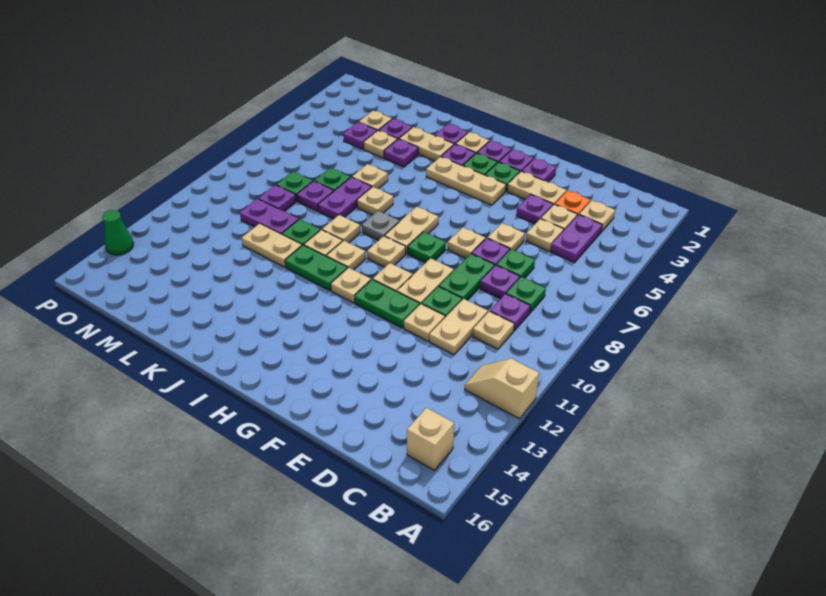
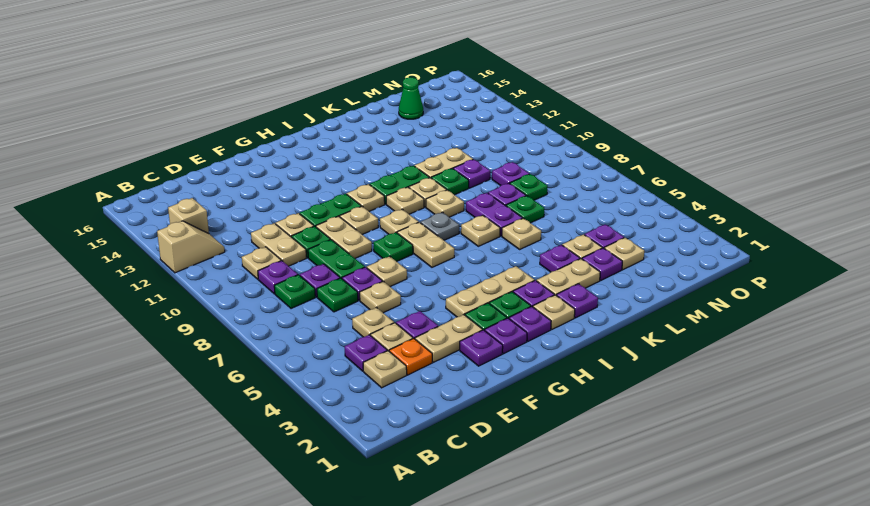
tan 1x1 brick [407,408,454,470] -> tan 1x1 brick moved to [168,198,209,234]
purple 1x2 plate [551,215,602,262] -> purple 1x1 plate [345,335,387,371]
purple 1x2 plate [240,199,299,234] -> purple 1x1 plate [453,159,490,188]
green 1x1 cone [103,210,134,255] -> green 1x1 cone moved to [399,77,423,119]

